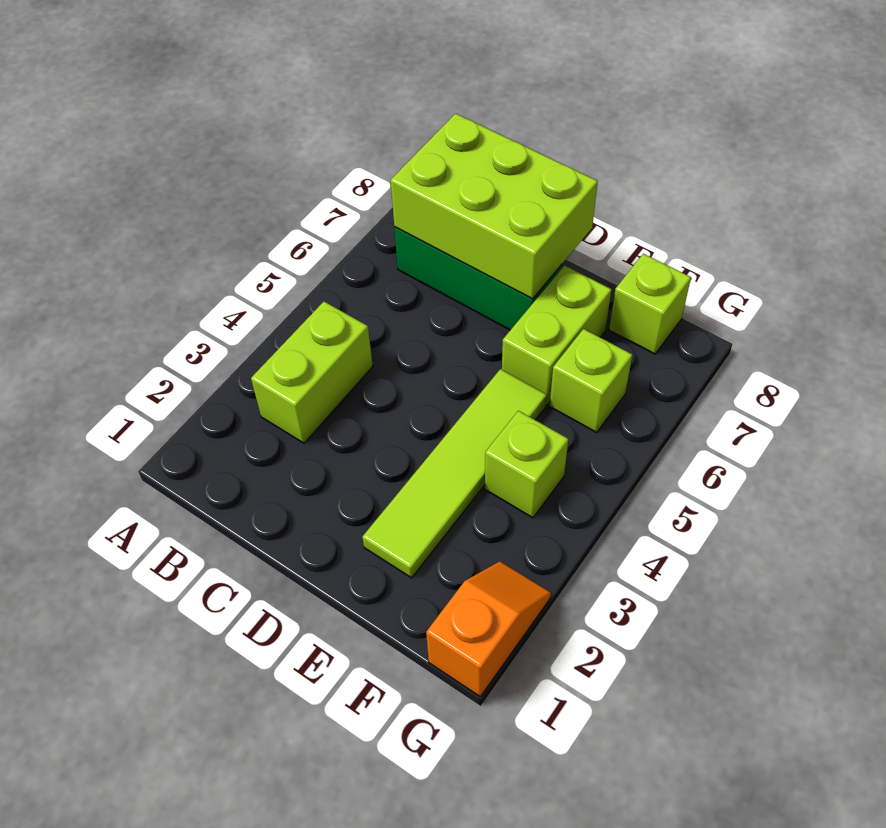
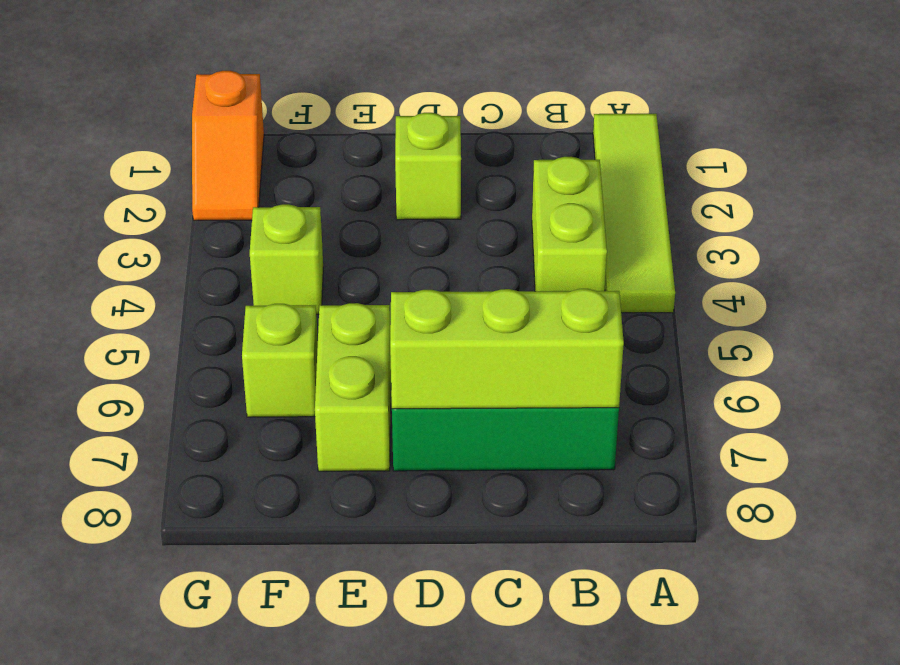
lime 2x3 brick [391,113,598,299] -> lime 1x3 brick [390,289,624,409]
lime 1x4 tile [362,369,547,578] -> lime 1x4 tile moved to [593,114,675,313]
lime 1x1 brick [609,254,691,354] -> lime 1x1 brick moved to [395,113,461,220]

